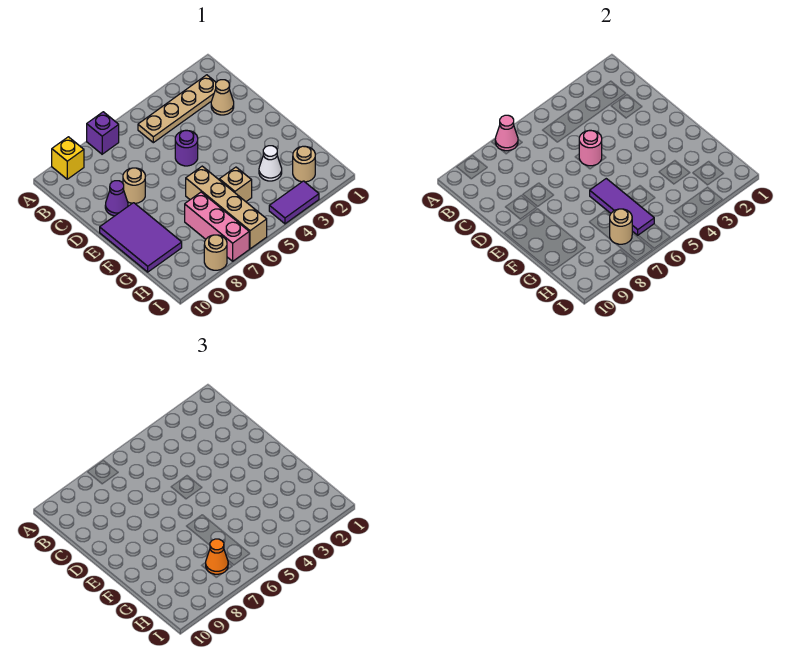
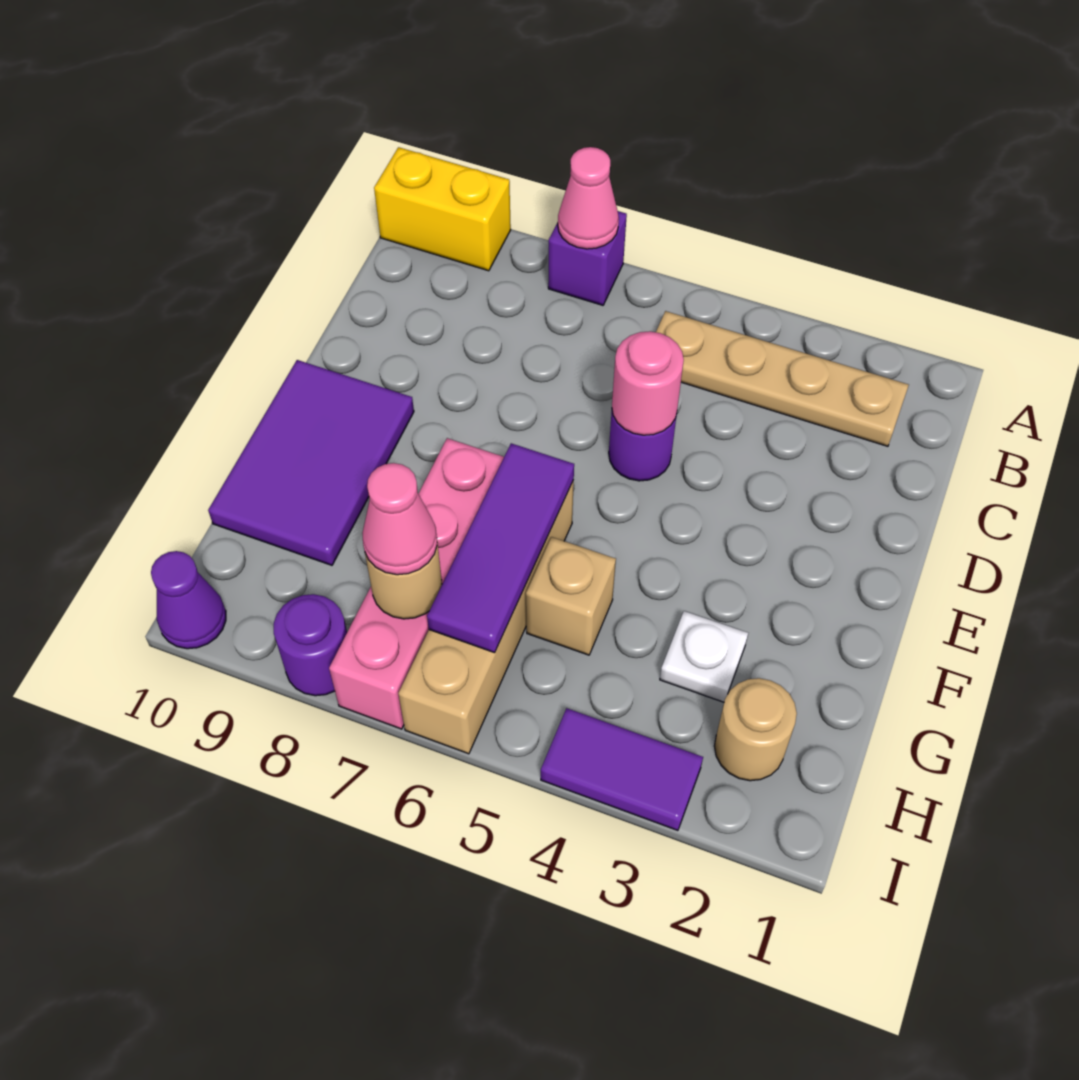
yellow 1x1 brick [52,137,84,179] -> yellow 1x2 brick [374,147,511,271]
tan 1x1 cone [211,80,234,115] -> none
tan 1x1 round brick [123,168,145,203] -> none
purple 1x1 cone [105,181,128,216] -> purple 1x1 cone moved to [151,551,226,649]
white 1x1 cone [259,146,282,181] -> white 1x1 plate [660,611,748,702]
pink 1x3 brick [185,192,249,261] -> pink 1x4 brick [329,438,504,729]
orange 1x1 cone [206,539,228,574] -> pink 1x1 cone [362,463,437,575]
tan 1x1 round brick [204,235,227,270] -> purple 1x1 round brick [274,594,347,696]

